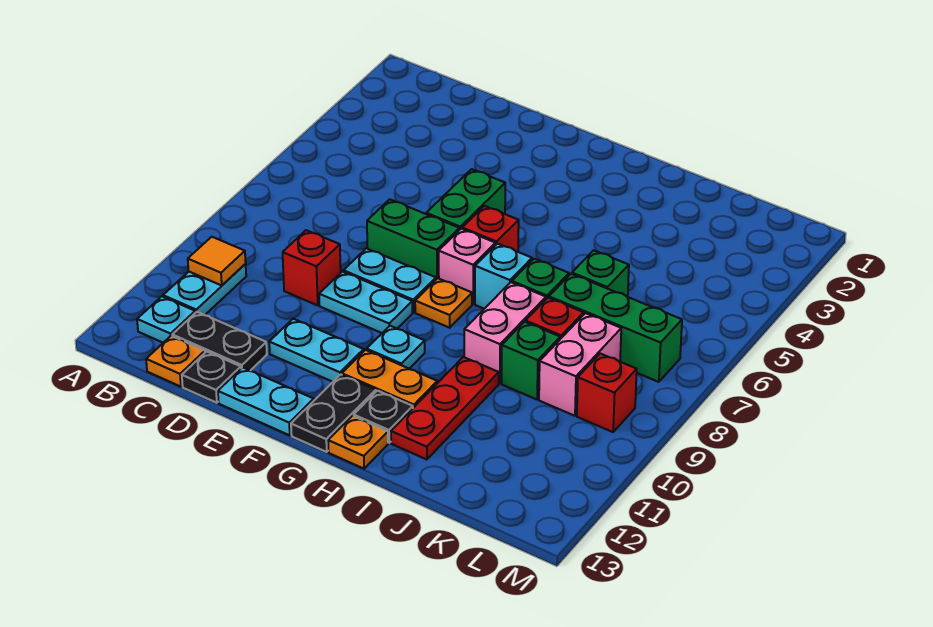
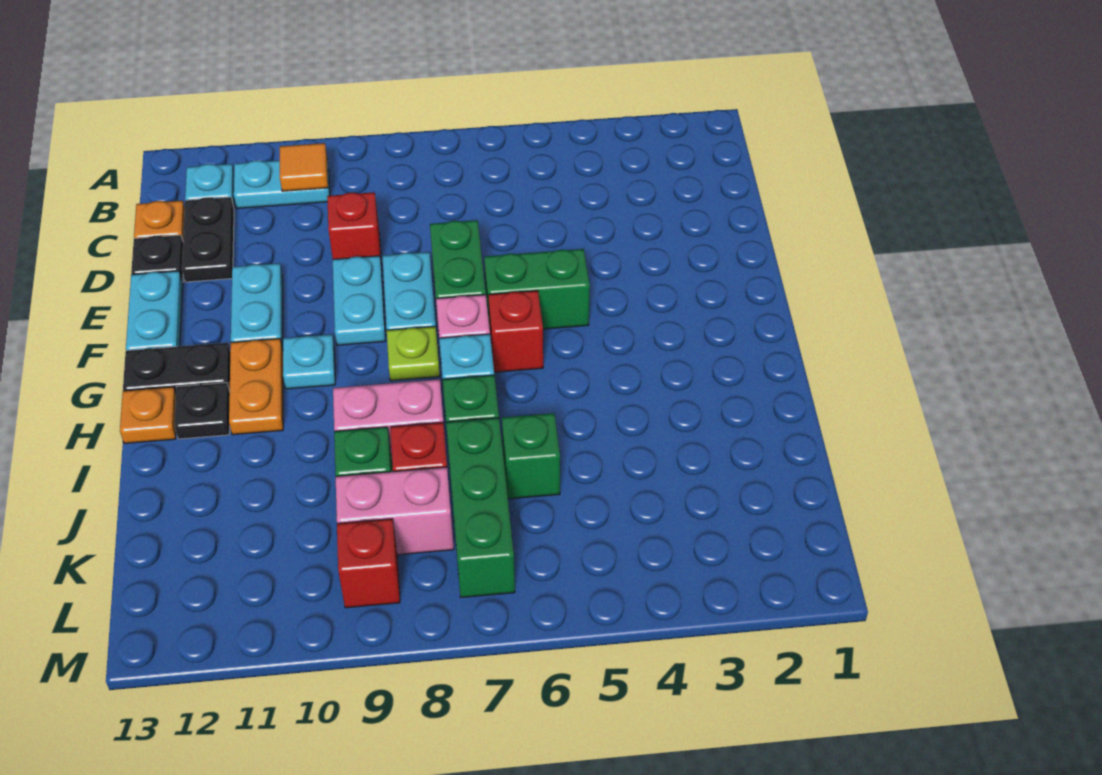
orange 1x1 plate [415,278,472,328] -> lime 1x1 plate [387,326,440,381]
red 1x3 plate [391,357,499,460] -> none

